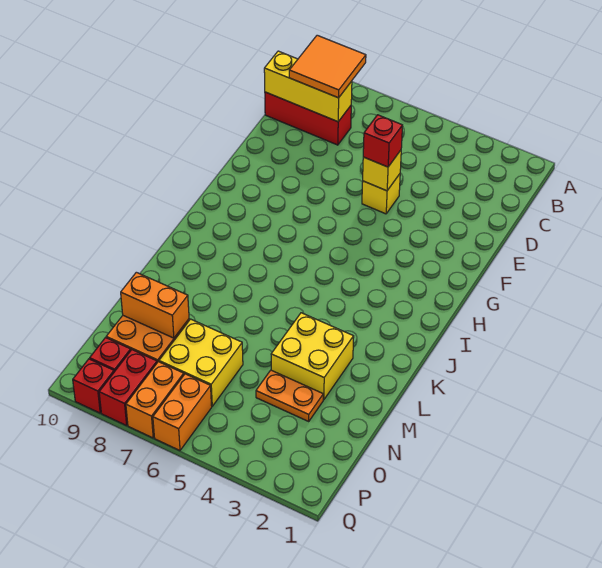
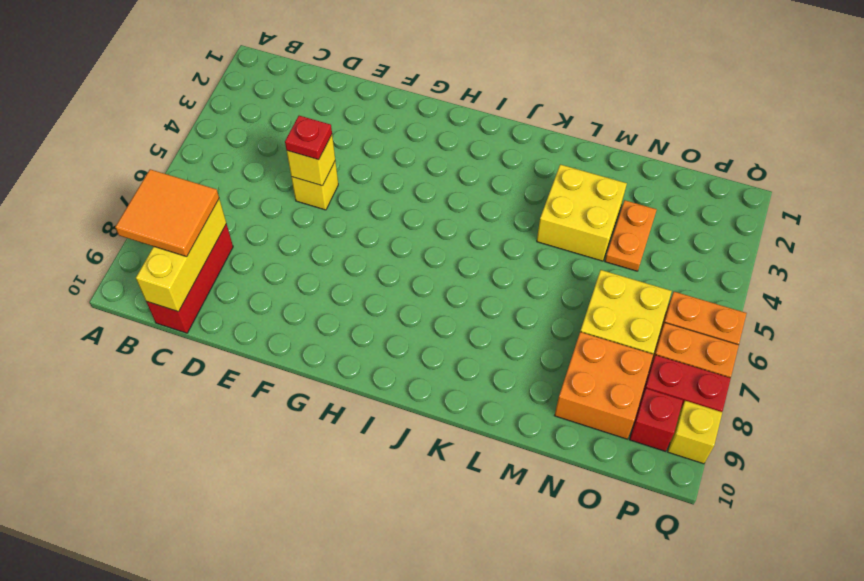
red 1x1 brick [363,115,403,167] -> red 1x1 plate [285,116,332,160]
orange 1x2 brick [121,272,189,338] -> none
red 1x1 brick [73,359,114,413] -> yellow 1x1 brick [668,401,722,464]

